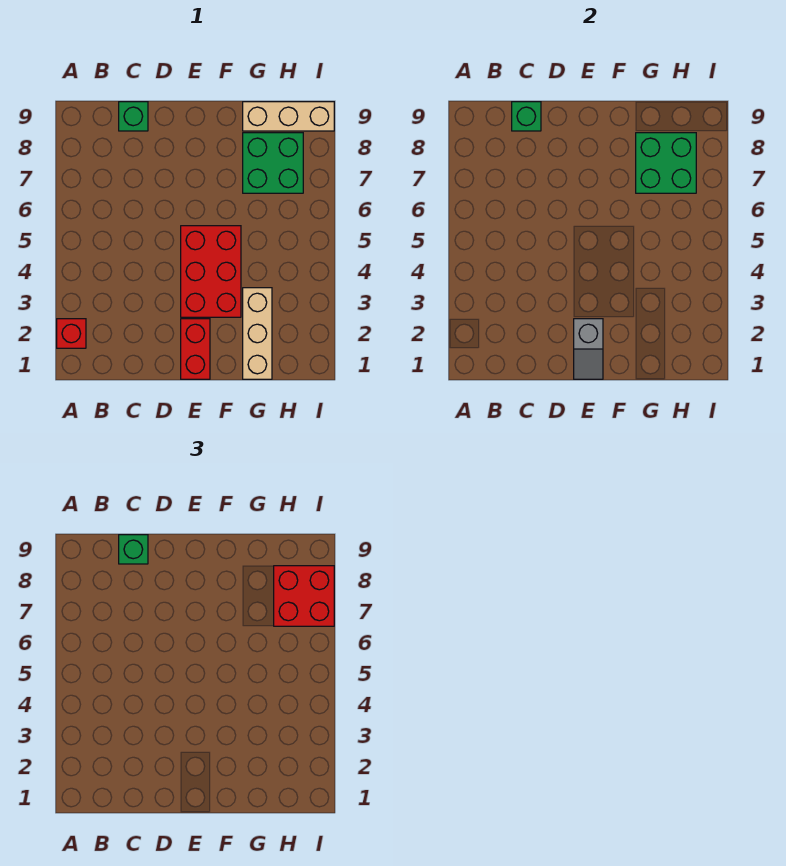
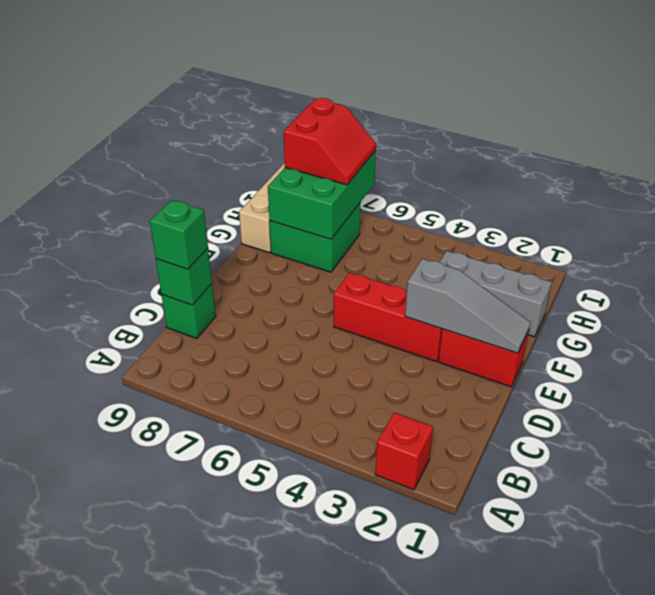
grey 1x2 slope [574,319,603,379] -> grey 1x3 slope [405,259,531,353]
red 2x3 brick [181,226,241,317] -> red 1x3 brick [334,273,442,362]
tan 1x3 brick [243,288,272,379] -> grey 1x3 brick [440,251,552,337]
green 2x2 brick [636,133,696,193] -> green 2x3 brick [268,151,376,239]
red 2x2 brick [274,566,334,626] -> red 2x2 slope [283,98,376,185]

